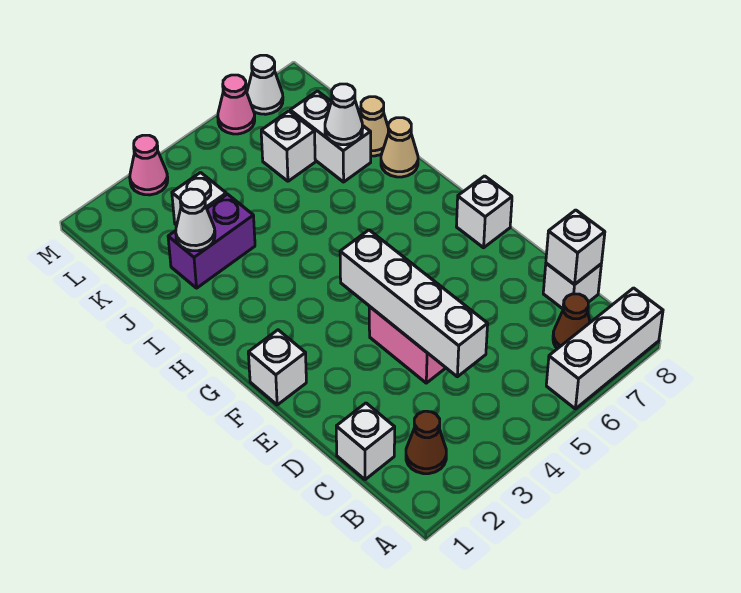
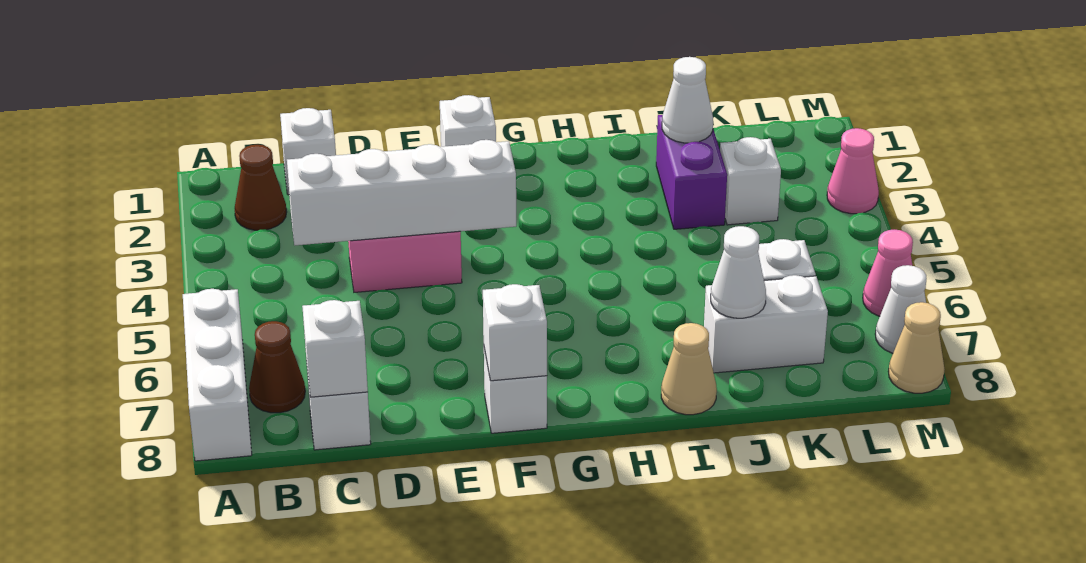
none -> white 1x1 brick [483,284,547,381]
tan 1x1 cone [360,97,388,156] -> tan 1x1 cone moved to [888,302,945,393]

